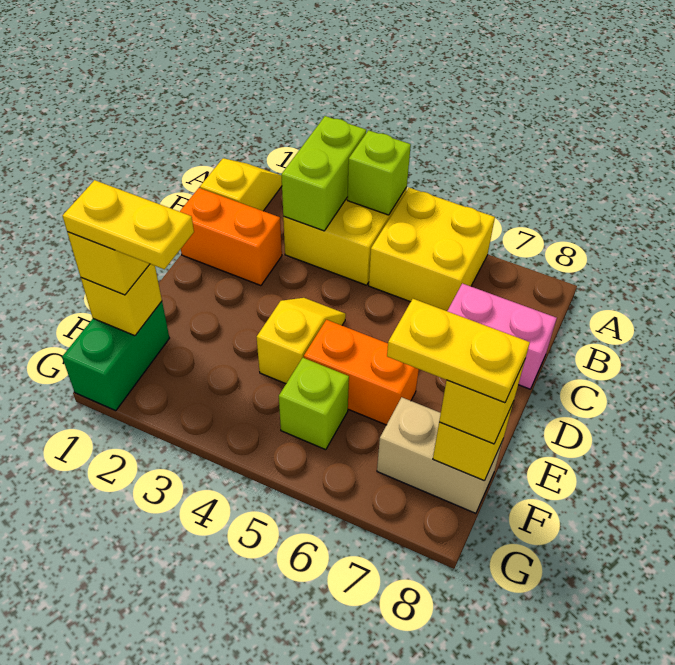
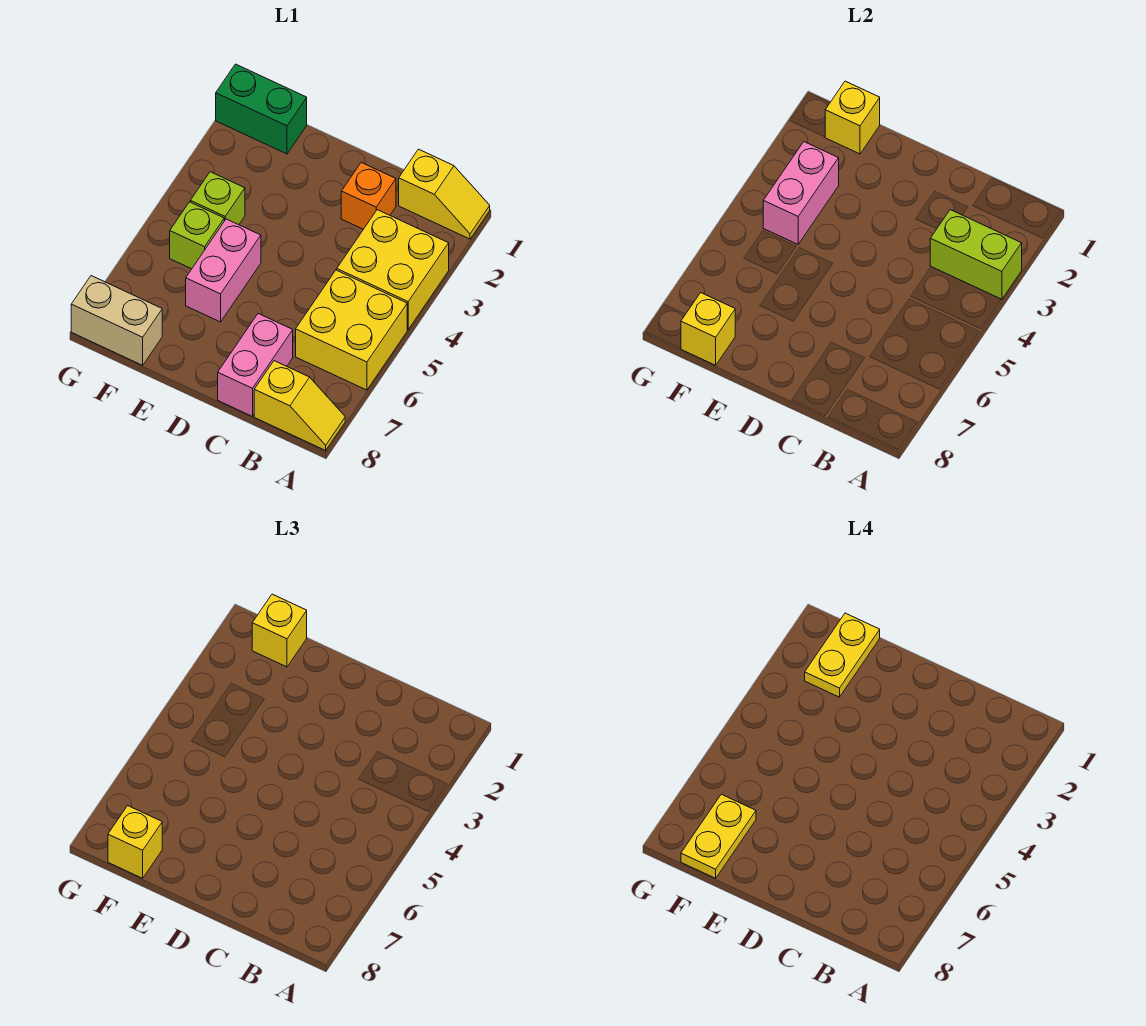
lime 1x1 brick [347,130,411,215] -> lime 1x1 brick moved to [190,172,245,225]
orange 1x2 brick [180,188,282,286] -> orange 1x1 brick [341,162,396,229]
yellow 1x2 slope [257,298,346,384] -> yellow 1x2 slope moved to [254,361,345,450]
orange 1x2 brick [304,320,419,425] -> pink 1x2 brick [186,219,261,322]
none -> pink 1x2 brick [763,142,839,244]
tan 1x2 brick [377,397,503,513] -> tan 1x2 brick turned to [71,276,162,365]

